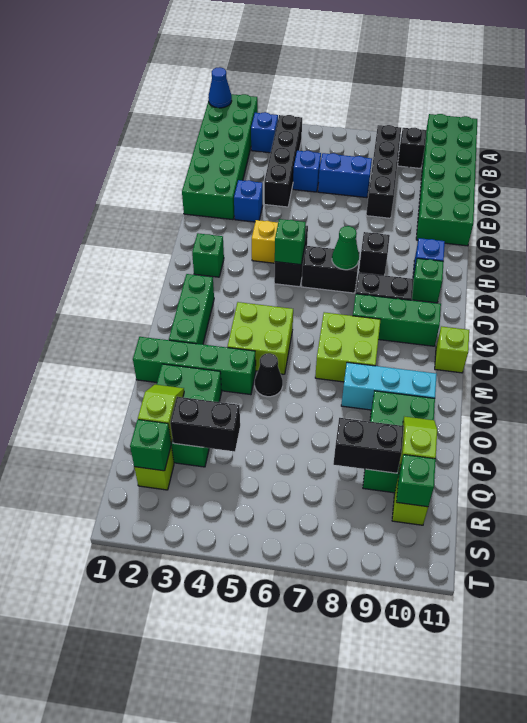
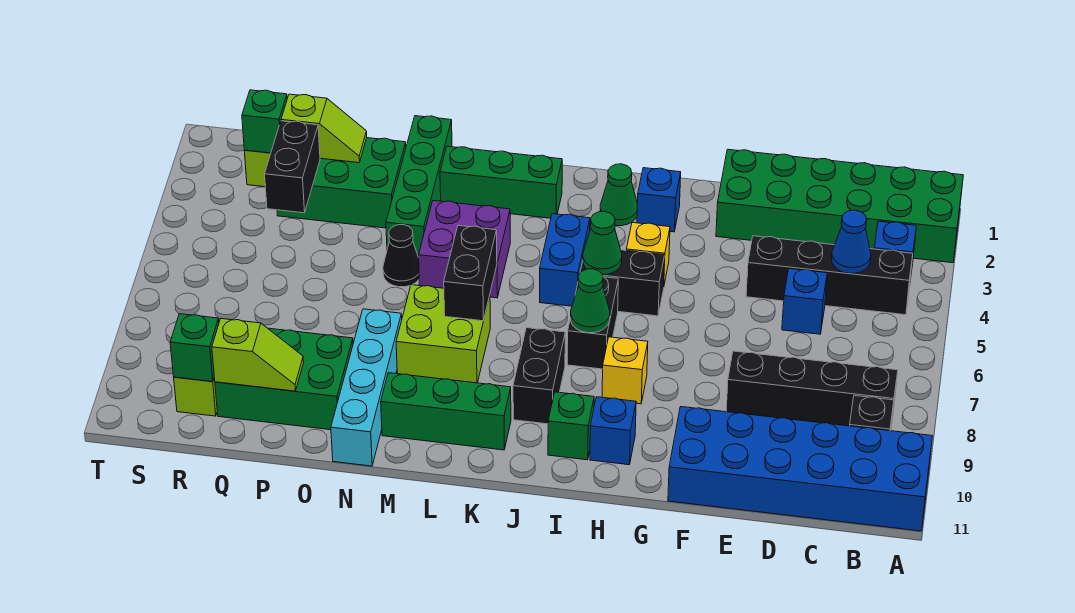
blue 1x1 cone [208,67,232,108] -> blue 1x1 cone moved to [832,210,871,273]
green 2x6 brick [416,114,477,246] -> blue 2x6 brick [668,407,932,531]
blue 1x2 brick [318,153,372,198] -> blue 1x2 brick moved to [540,214,590,306]
blue 1x1 brick [234,180,263,222] -> blue 1x1 brick moved to [637,168,681,232]
black 1x1 brick [359,232,390,275] -> yellow 1x1 brick [602,337,648,404]
green 1x1 brick [192,233,224,277] -> green 1x1 cone [600,164,638,226]
green 1x1 brick [275,219,306,265] -> green 1x1 cone [583,211,622,275]
green 1x3 brick [353,294,441,346] -> green 1x3 brick turned to [381,373,511,450]
lime 2x2 brick [227,302,293,374] -> purple 2x2 brick [419,201,510,298]
lime 1x1 brick [435,326,469,373] -> none
cyan 1x3 brick [341,362,437,410] -> cyan 1x4 brick [331,309,402,466]
black 1x2 brick [333,418,404,473] -> black 1x2 brick moved to [444,225,497,321]

